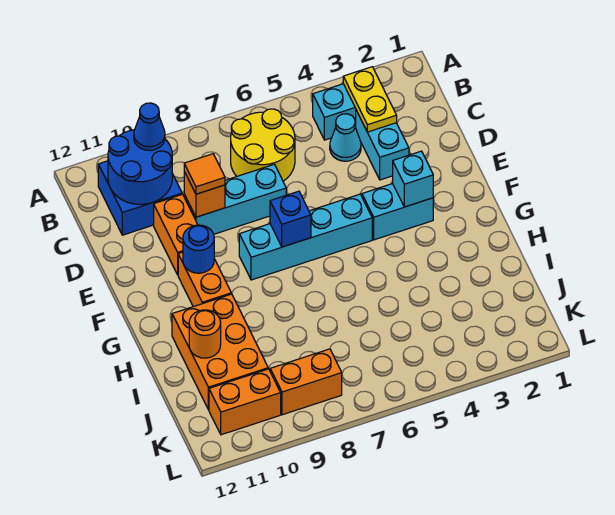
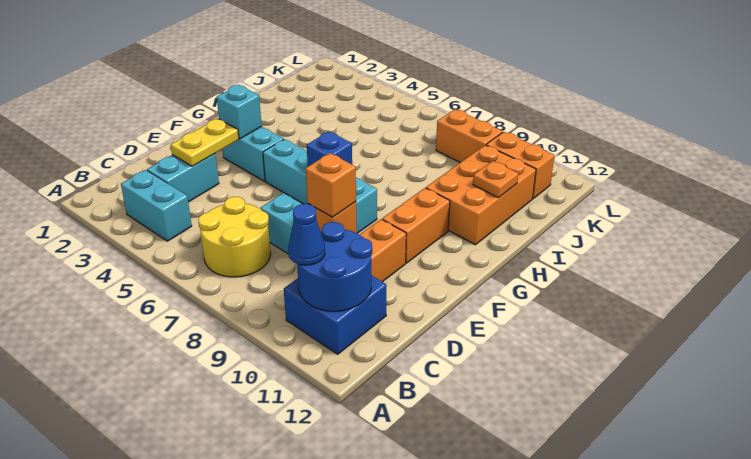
yellow 1x2 plate [343,67,397,132] -> yellow 1x2 plate moved to [171,118,239,166]
cyan 1x1 cone [330,114,361,161] -> none
orange 1x1 tile [184,154,225,194] -> orange 1x1 brick [306,153,356,217]
blue 1x1 round brick [183,225,214,273] -> none
orange 1x1 round brick [189,310,221,358] -> orange 1x1 plate [473,161,518,198]

